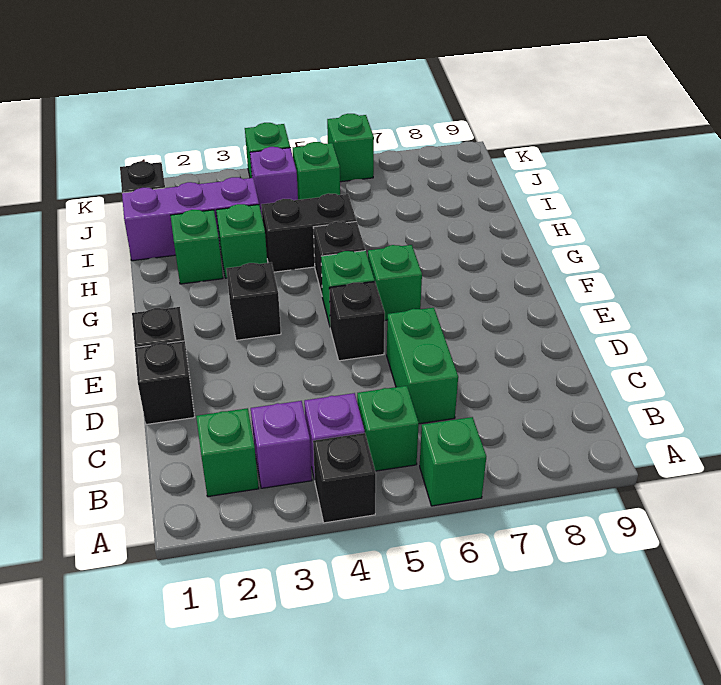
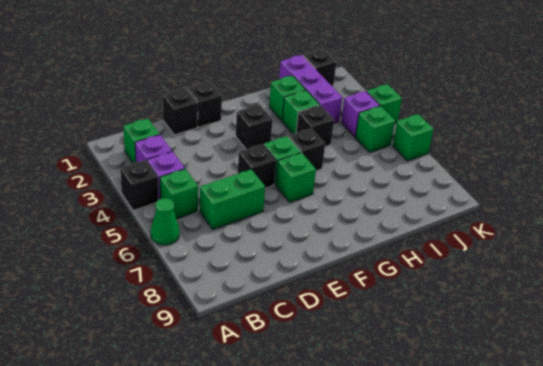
green 1x1 brick [420,417,486,506] -> green 1x1 cone [151,198,179,245]
black 1x2 brick [261,193,356,272] -> black 1x1 brick [296,105,334,147]

